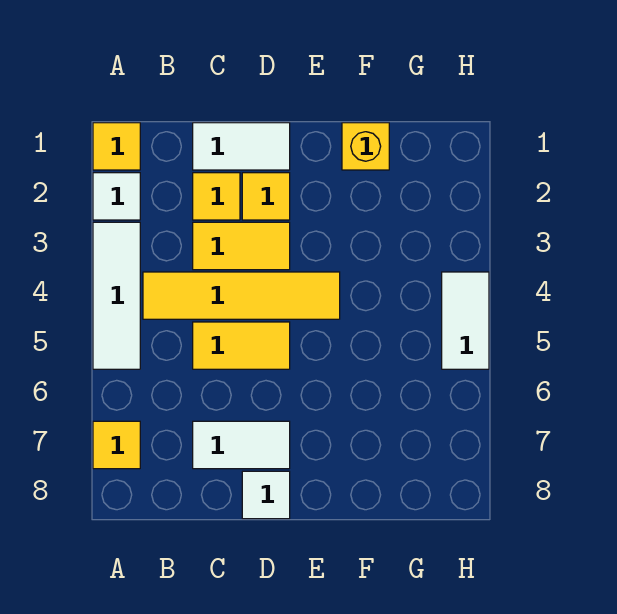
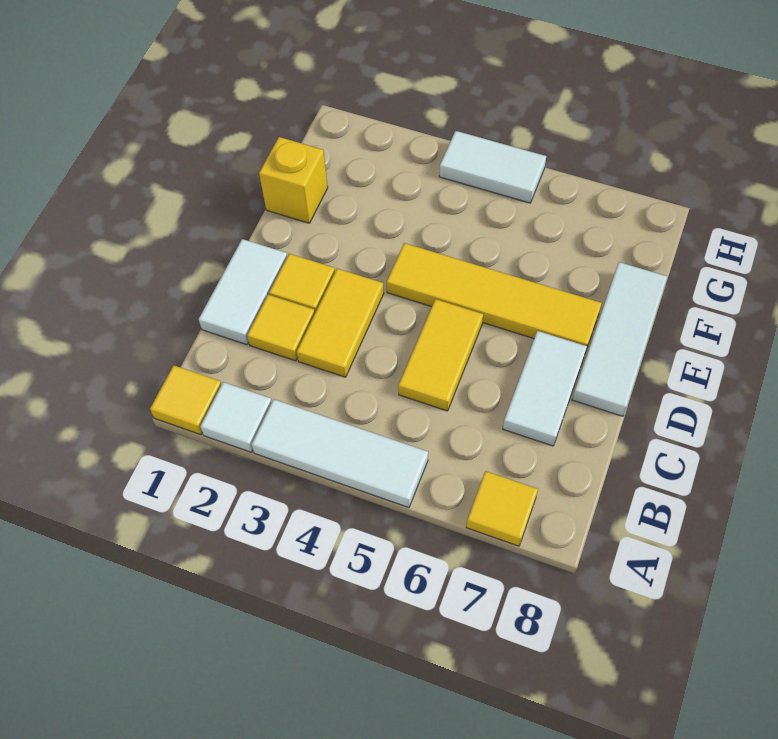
yellow 1x4 tile [143,272,340,319] -> yellow 1x4 tile turned to [386,243,602,350]
white 1x1 tile [242,471,290,519] -> white 1x3 tile [572,262,667,416]

